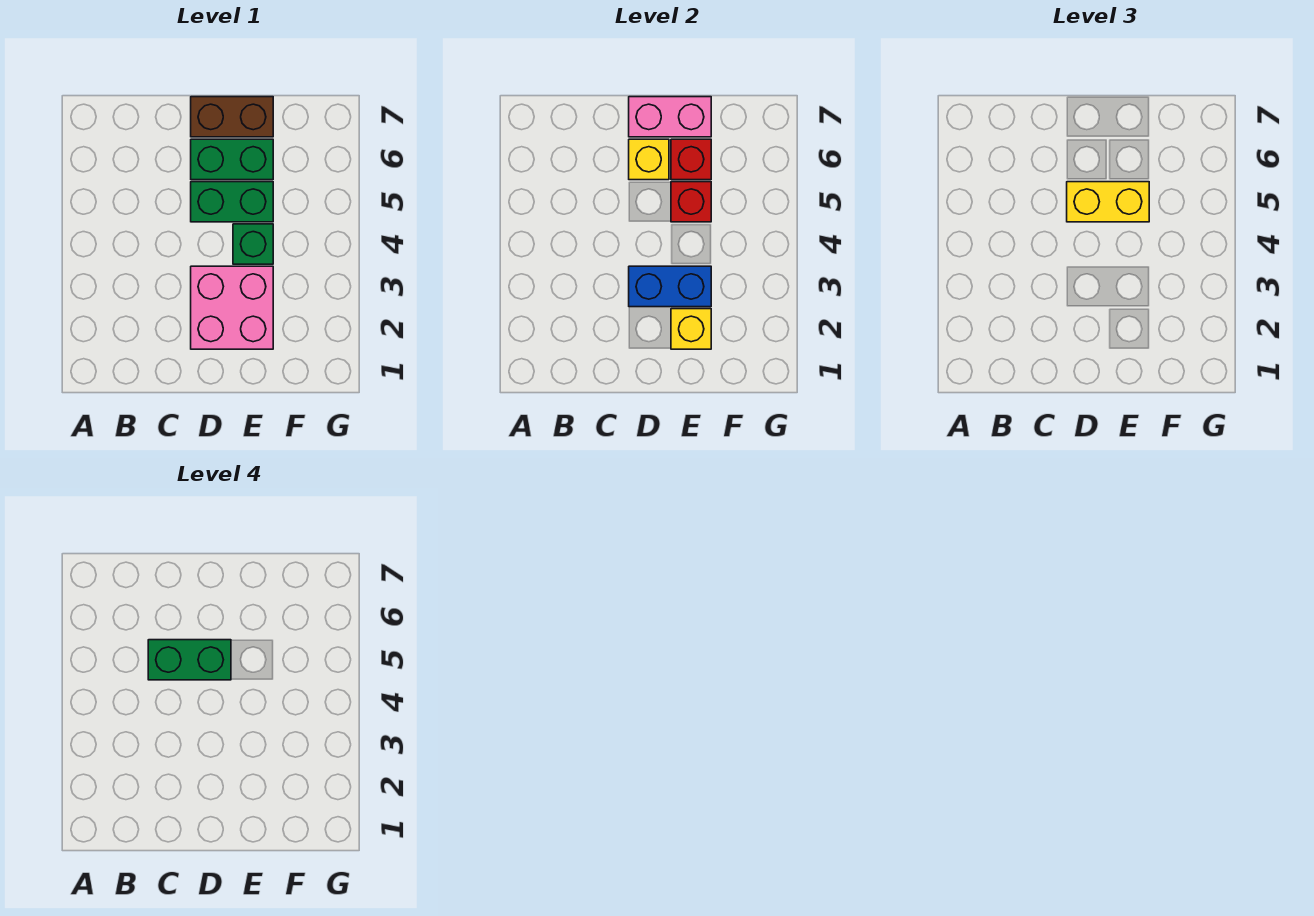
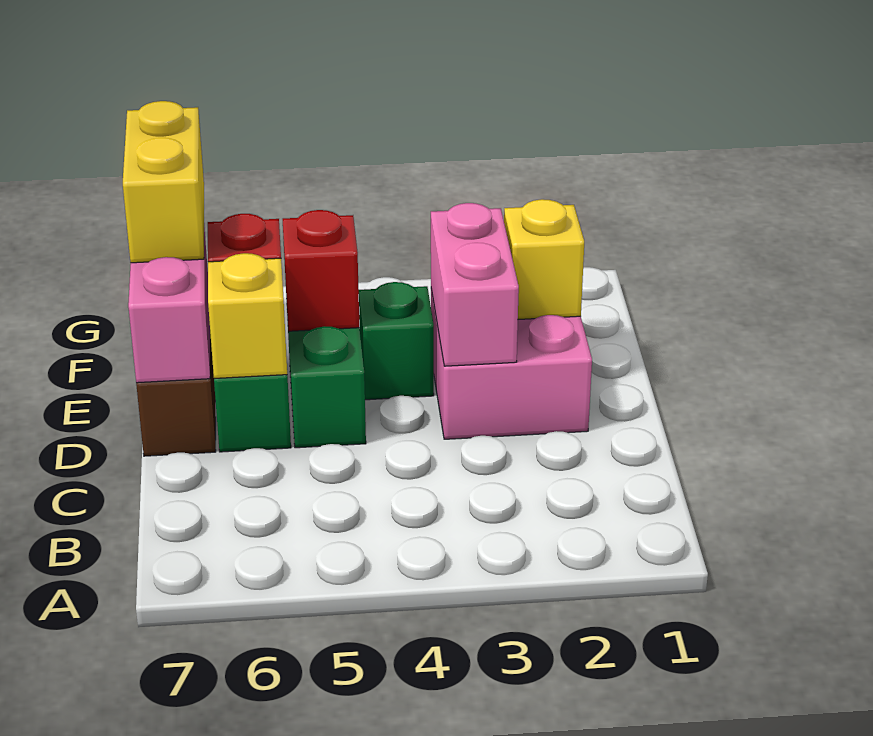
green 1x2 brick [148,640,231,680] -> none
blue 1x2 brick [629,266,711,307] -> pink 1x2 brick [431,203,519,366]
yellow 1x2 brick [1067,182,1149,222] -> yellow 1x2 brick moved to [123,101,204,263]

